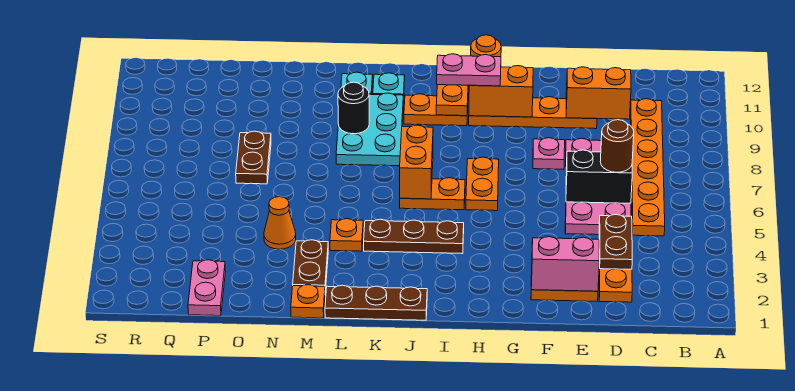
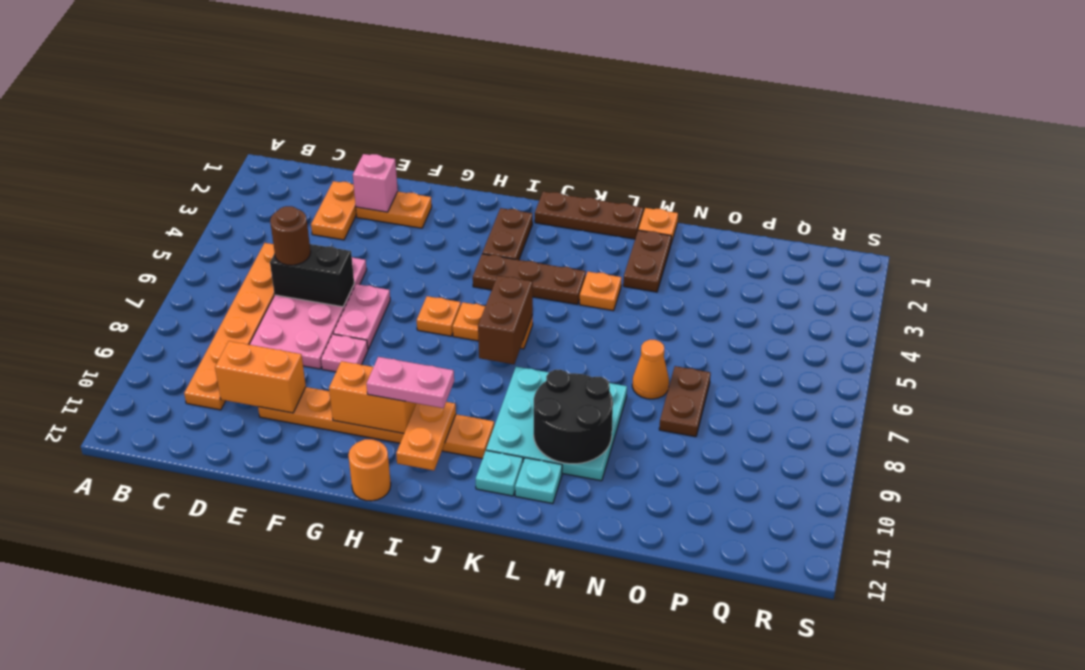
brown 1x2 plate [599,215,632,269] -> brown 1x2 plate moved to [482,208,533,260]
pink 1x2 brick [531,237,599,291] -> pink 1x1 brick [353,154,398,212]
orange 1x2 plate [466,157,499,211] -> orange 1x1 plate [417,296,461,336]
orange 1x2 brick [400,125,433,199] -> brown 1x2 brick [478,276,533,364]
cyan 2x3 plate [336,93,403,166] -> cyan 3x3 plate [486,367,627,481]
black 1x1 round brick [338,82,369,134] -> black 2x2 round brick [534,370,613,464]
orange 1x1 cone [264,197,296,249] -> orange 1x1 cone moved to [632,340,669,399]
pink 1x2 plate [188,260,226,316] -> pink 1x2 plate moved to [333,284,390,349]

